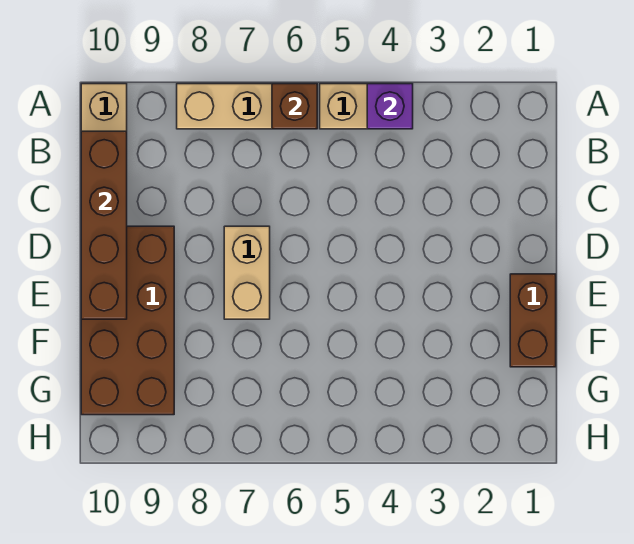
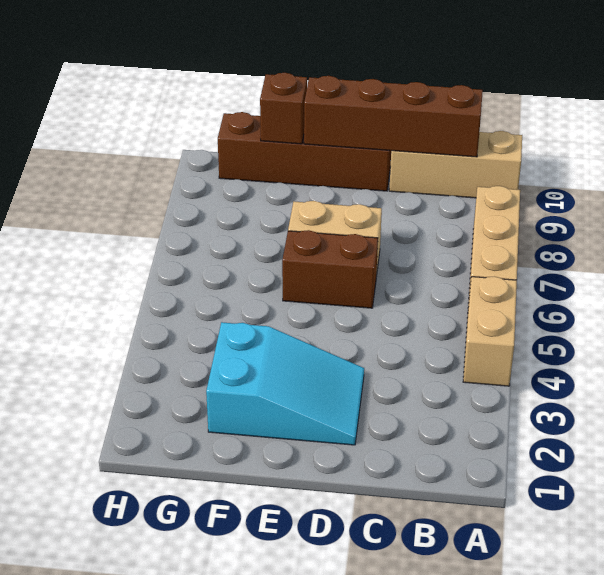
purple 1x1 brick [367,84,413,129] -> none
brown 1x1 brick [272,84,317,129] -> brown 1x1 brick moved to [260,73,307,144]
none -> cyan 2x3 slope [206,322,364,445]
brown 2x4 brick [81,226,174,415] -> brown 1x4 brick [218,112,391,191]
brown 1x2 brick [510,274,556,367] -> brown 1x2 brick moved to [282,230,378,308]

